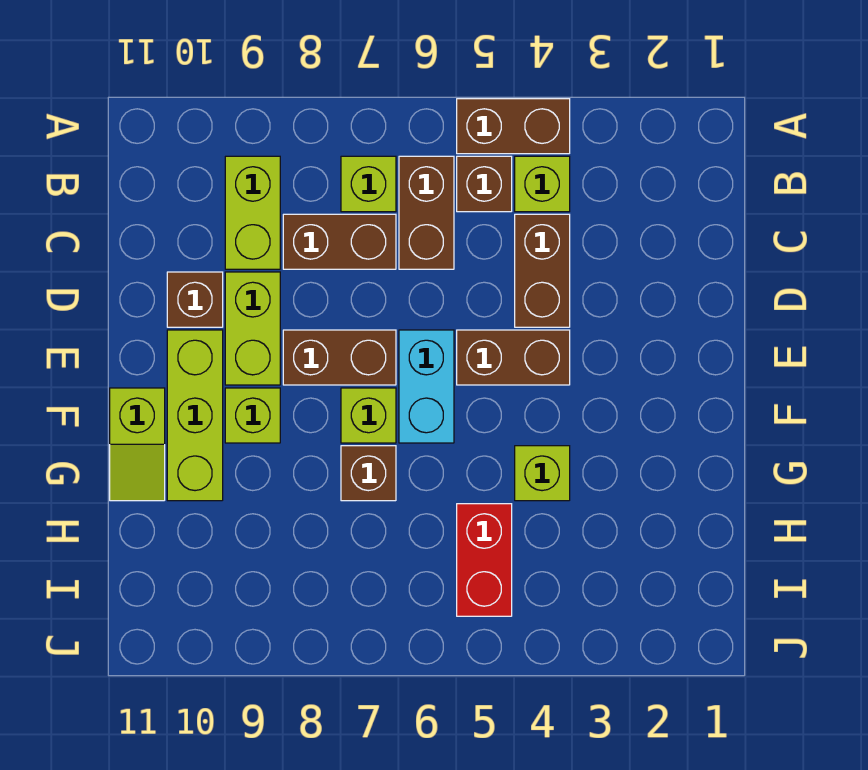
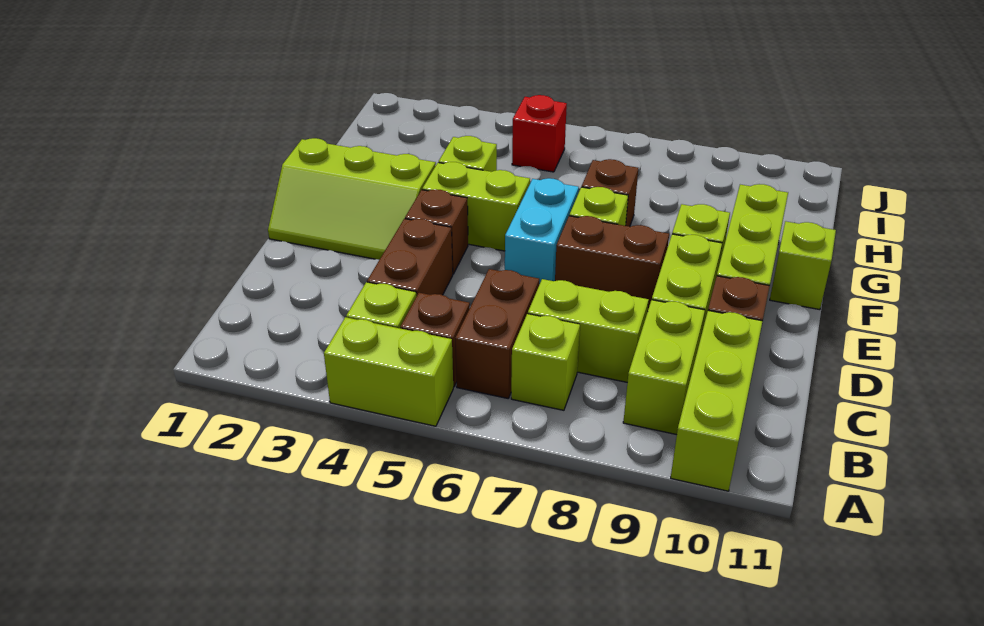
brown 1x2 brick [457,99,570,154] -> lime 1x2 brick [324,317,453,426]
none -> lime 1x3 brick [671,311,763,491]
brown 1x2 brick [283,214,396,269] -> lime 1x2 brick [528,279,649,382]
none -> lime 2x3 slope [268,138,436,260]
brown 1x2 brick [457,330,570,385] -> brown 1x1 brick [405,190,468,274]
none -> lime 1x2 brick [422,162,530,251]
red 1x2 brick [457,504,512,616] -> red 1x1 brick [512,95,567,172]

